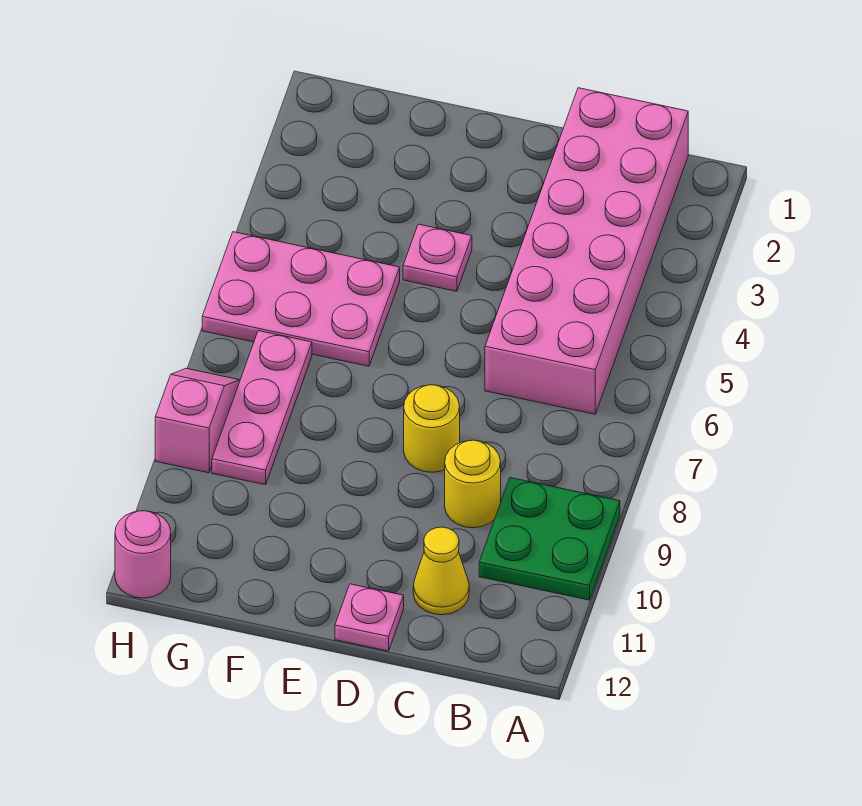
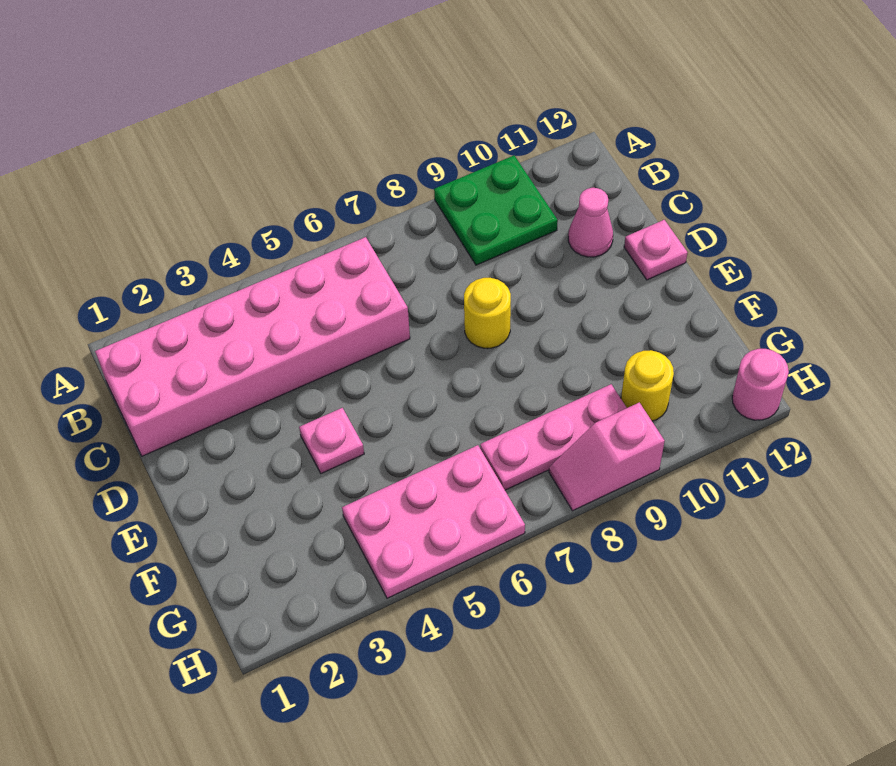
yellow 1x1 round brick [445,440,501,528] -> yellow 1x1 round brick moved to [621,350,674,421]
yellow 1x1 cone [413,527,469,615] -> pink 1x1 cone [568,188,613,257]
pink 2x3 plate [202,232,400,366] -> pink 2x3 plate turned to [342,445,525,598]

